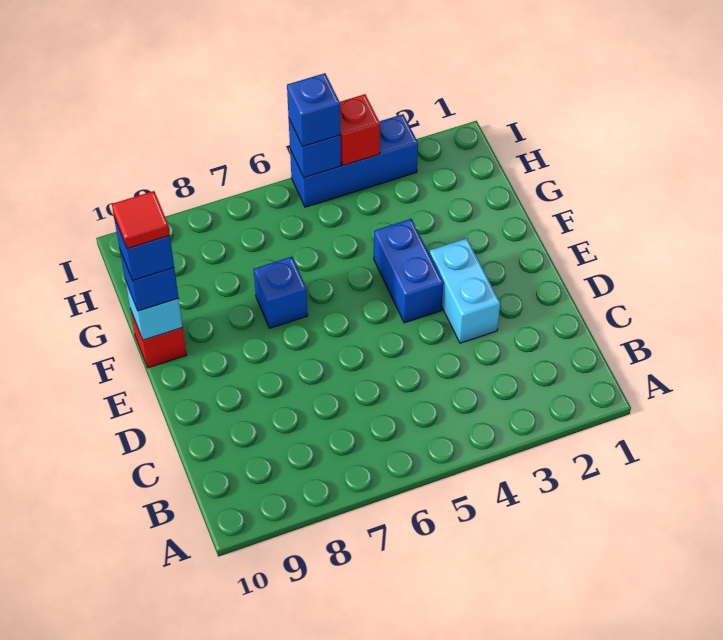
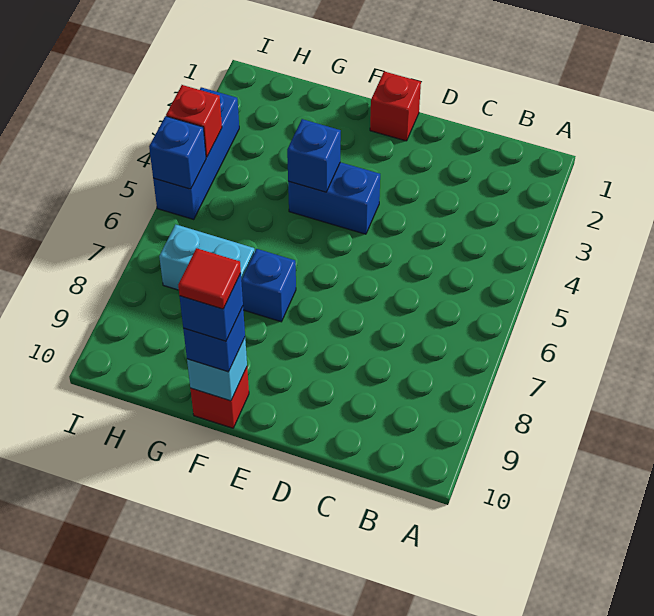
cyan 1x2 brick [429,238,500,343] -> cyan 1x2 brick moved to [159,224,255,290]
none -> red 1x1 brick [370,71,421,141]
blue 1x1 brick [287,73,340,147] -> blue 1x1 brick moved to [287,119,341,192]

